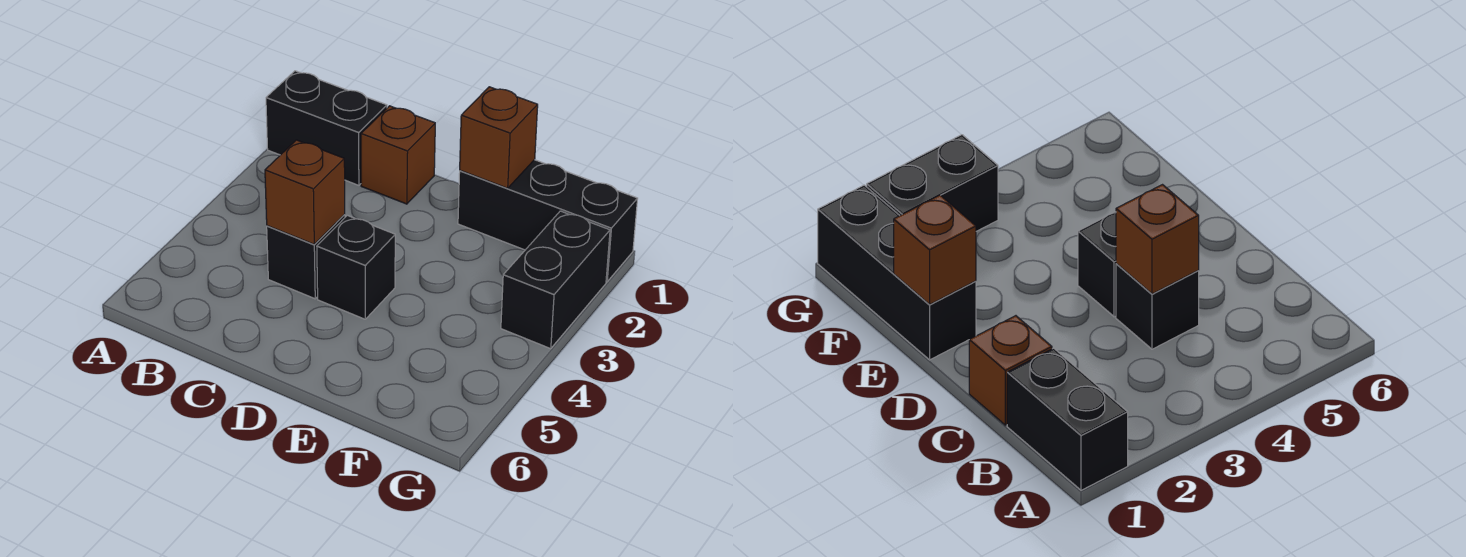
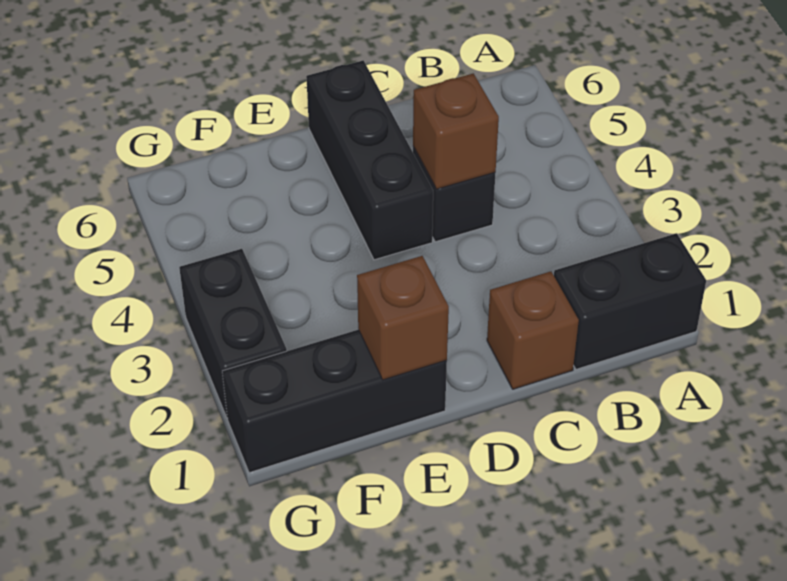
black 1x1 brick [317,215,395,319] -> black 1x3 brick [306,60,433,260]

